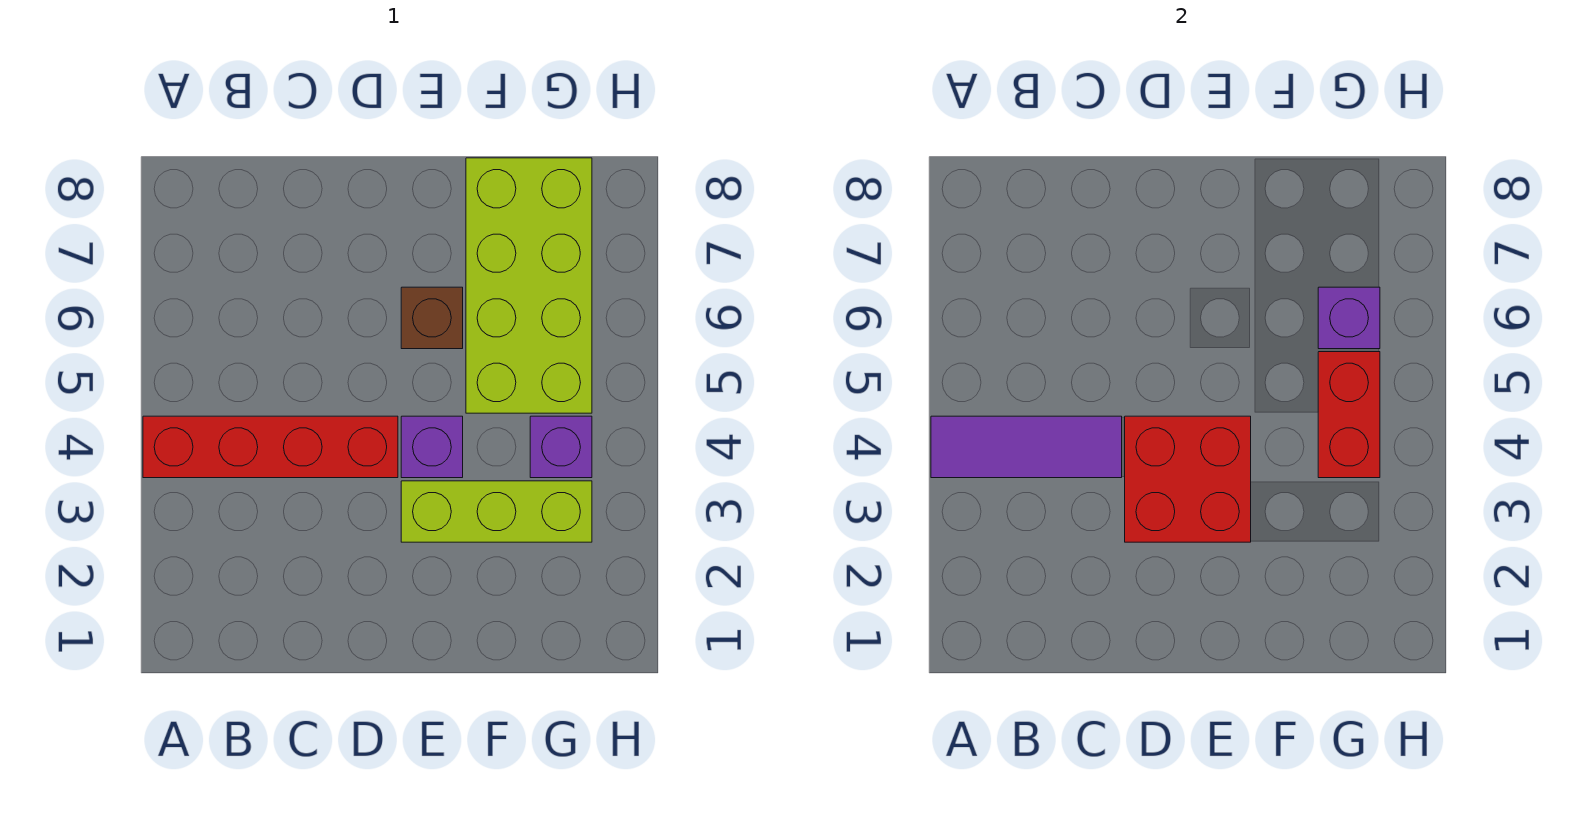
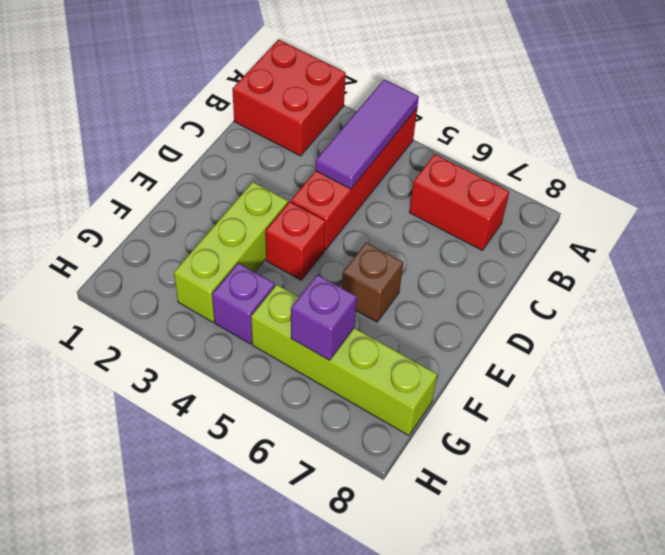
red 2x2 brick [1125,416,1251,542] -> red 2x2 brick moved to [232,40,346,156]
purple 1x1 brick [401,416,463,478] -> red 1x1 brick [266,202,326,280]
lime 2x4 brick [466,158,592,413] -> lime 1x4 brick [251,285,437,435]
red 1x2 brick [1318,352,1380,478] -> red 1x2 brick moved to [409,154,509,250]

